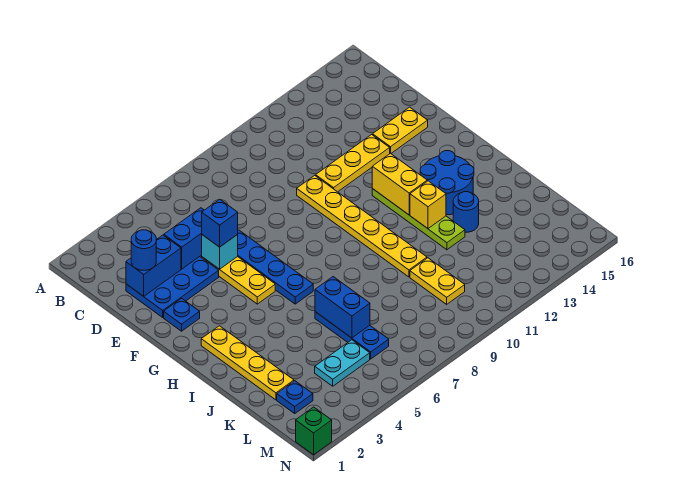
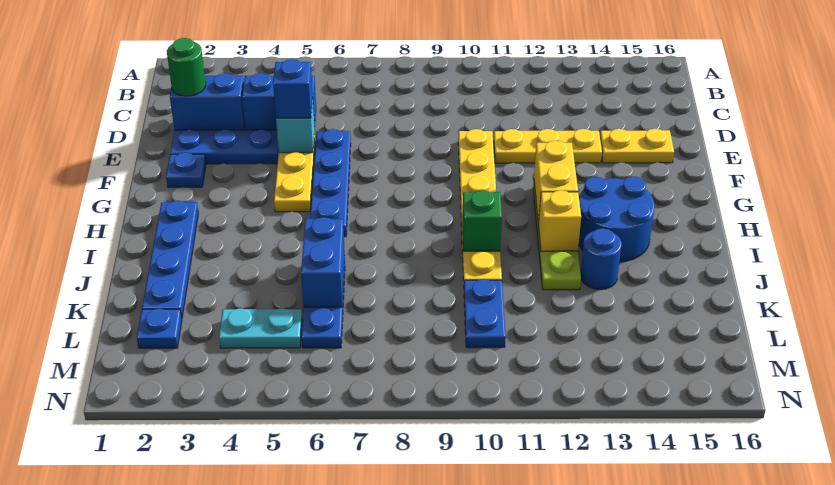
blue 1x1 round brick [131,230,156,270] -> green 1x1 round brick [167,38,206,96]
yellow 1x4 plate [201,326,294,400] -> blue 1x4 plate [142,201,198,318]
yellow 1x2 plate [410,258,465,304] -> blue 1x2 plate [464,279,506,348]
green 1x1 brick [296,407,332,455] -> green 1x1 brick moved to [462,191,502,251]

